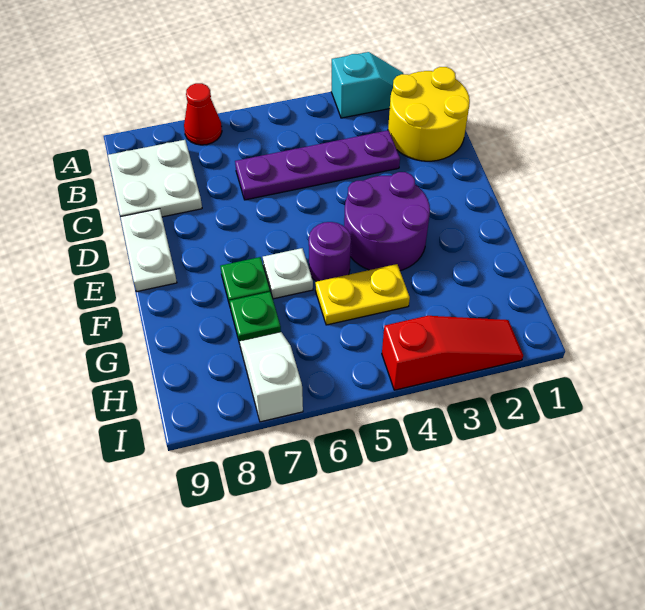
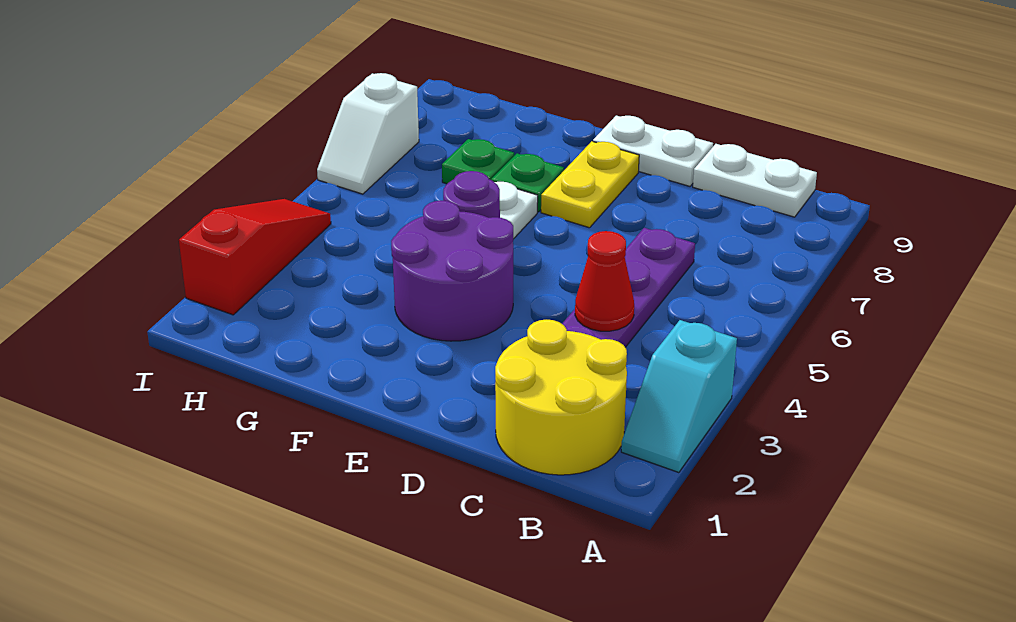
red 1x1 cone [184,83,222,145] -> red 1x1 cone moved to [575,231,634,331]
white 2x2 plate [108,140,202,217] -> white 1x2 plate [693,144,817,217]
yellow 1x2 plate [315,264,410,325] -> yellow 1x2 plate moved to [541,141,639,228]
white 1x2 slope [239,332,303,422] -> white 1x2 slope turned to [317,73,419,194]
red 1x3 slope [382,316,523,390] -> red 1x3 slope turned to [179,199,331,315]

